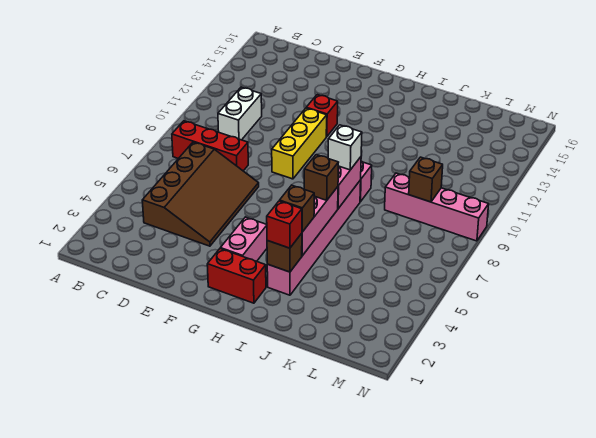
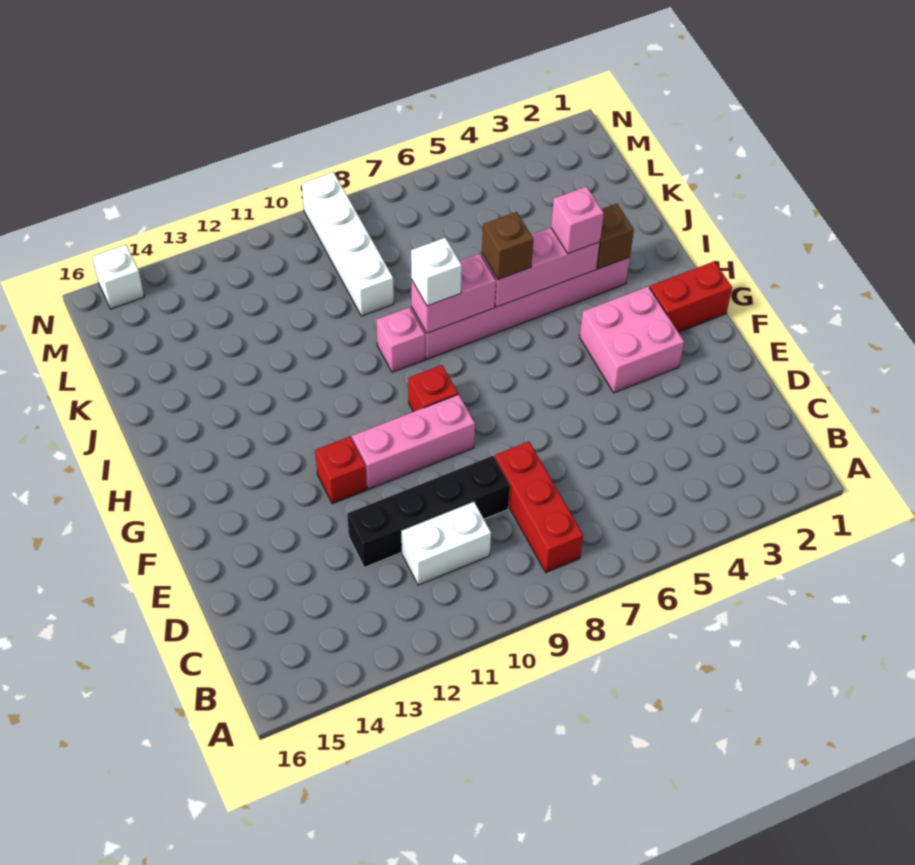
brown 3x4 slope [142,142,259,246] -> none
none -> black 1x4 brick [347,456,510,567]
yellow 1x3 brick [272,108,327,179] -> pink 1x3 brick [352,394,475,489]
red 1x2 brick [207,249,266,303] -> red 1x2 brick turned to [650,261,732,332]
pink 1x2 brick [220,217,267,261] -> pink 2x2 brick [580,286,684,393]
red 1x1 brick [267,201,302,248] -> red 1x1 brick moved to [408,365,458,412]
brown 1x1 brick [280,185,314,232] -> pink 1x1 brick [551,186,604,254]
pink 1x4 brick [385,173,489,241] -> white 1x4 brick [302,172,394,316]
brown 1x1 brick [409,157,443,202] -> none
none -> white 1x1 brick [92,245,144,309]

